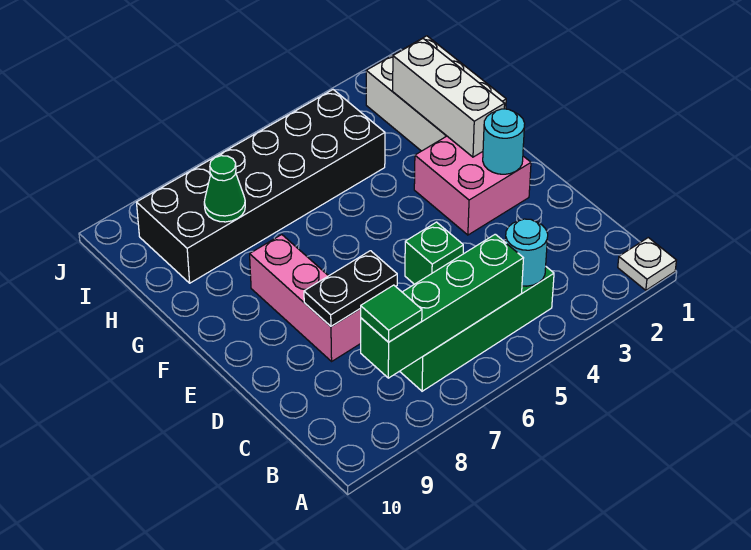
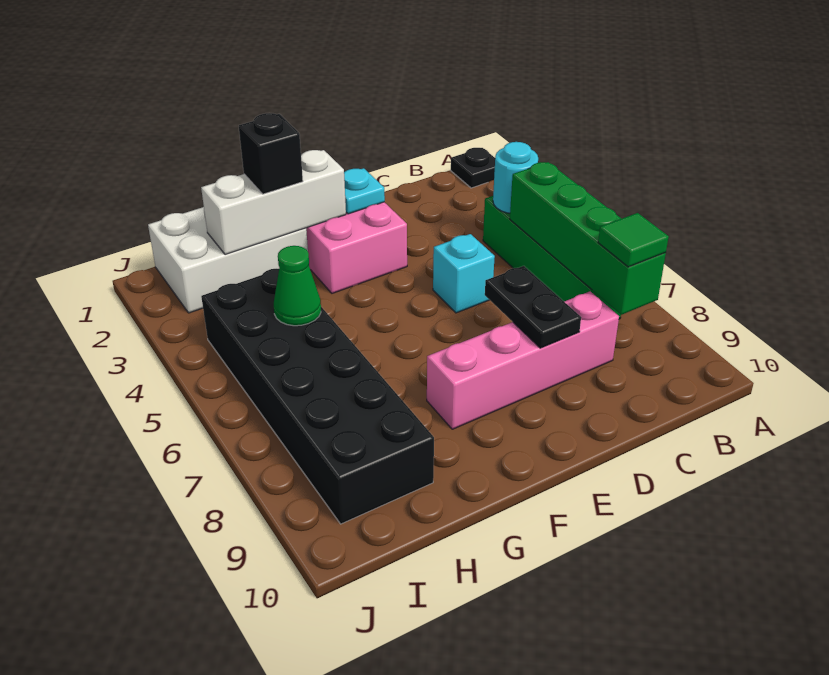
white 1x1 plate [618,238,676,290] -> black 1x1 plate [451,148,495,188]
green 1x1 brick [405,222,463,284] -> cyan 1x1 brick [433,234,495,313]
pink 1x3 brick [250,235,361,361] -> pink 1x4 brick [427,291,619,429]
cyan 1x1 round brick [483,109,525,174] -> cyan 1x1 plate [344,168,385,214]
none -> black 1x1 brick [239,113,303,194]
green 1x1 cone [204,156,245,222] -> green 1x1 cone moved to [274,246,321,326]

